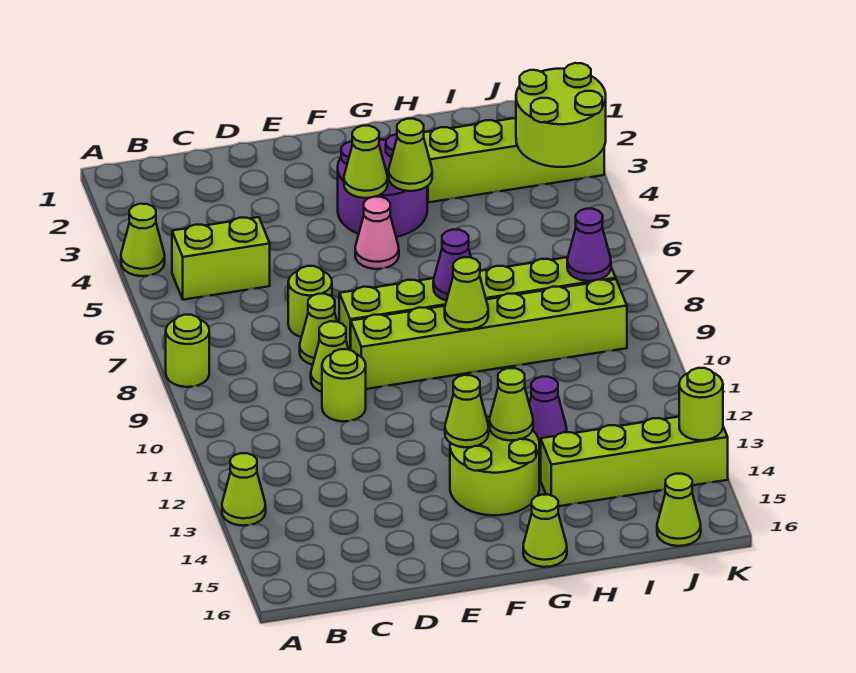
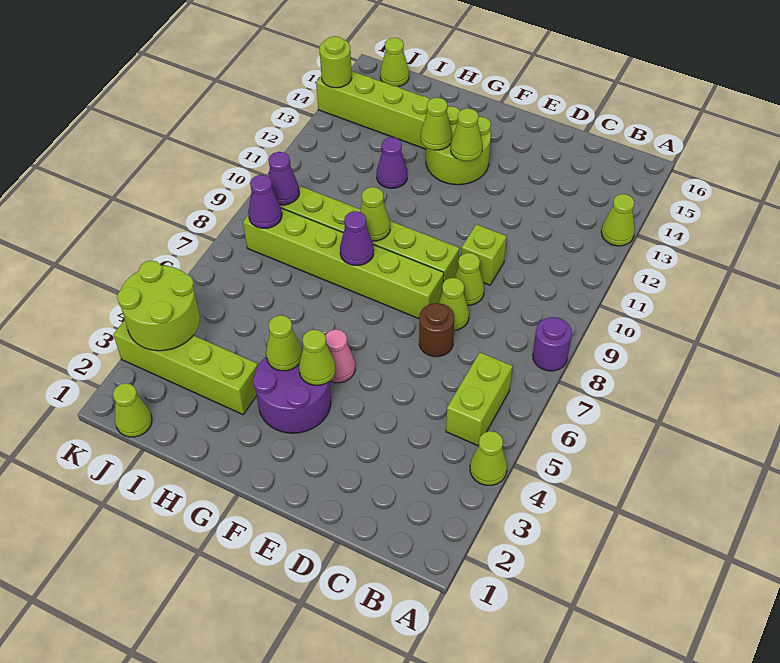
lime 1x1 round brick [166,315,209,387] -> purple 1x1 round brick [533,317,572,371]
lime 1x2 brick [172,217,270,300] -> lime 1x2 brick turned to [446,352,512,446]
lime 1x1 round brick [288,266,332,337] -> brown 1x1 round brick [419,303,454,357]
lime 1x1 round brick [322,349,366,422] -> lime 1x1 brick [461,224,507,285]
lime 1x1 cone [523,495,567,567] -> lime 1x1 cone moved to [113,383,152,437]
none -> purple 1x1 cone [268,152,299,205]

